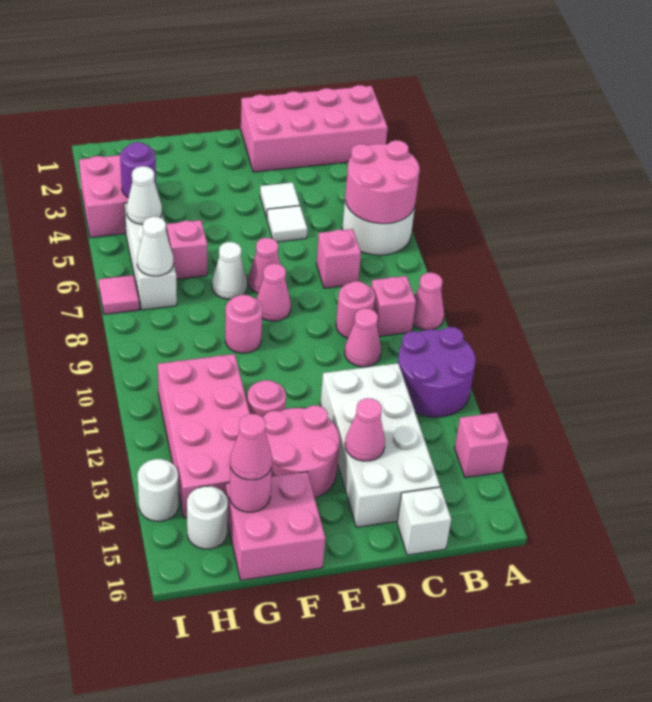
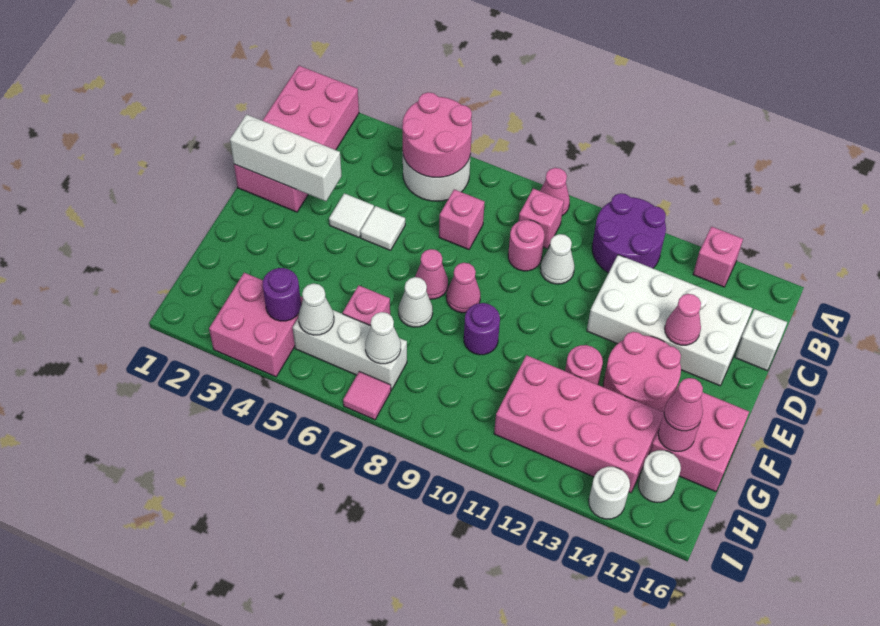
pink 1x1 cone [345,308,381,367] -> white 1x1 cone [541,234,575,284]
none -> white 1x3 brick [230,114,342,201]
pink 1x1 round brick [225,295,262,353] -> purple 1x1 round brick [464,303,500,355]

